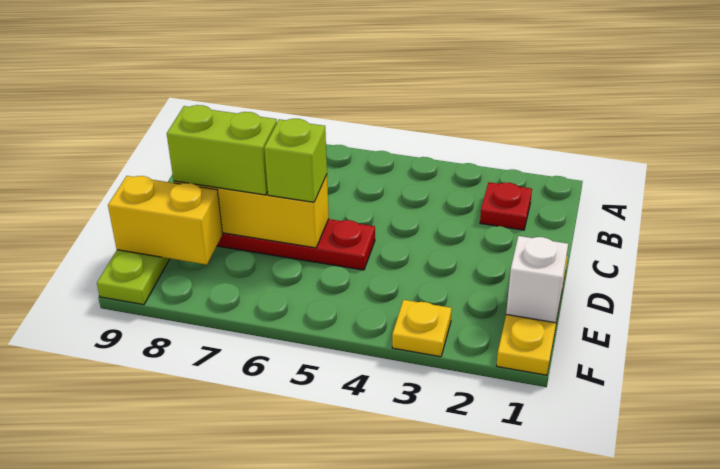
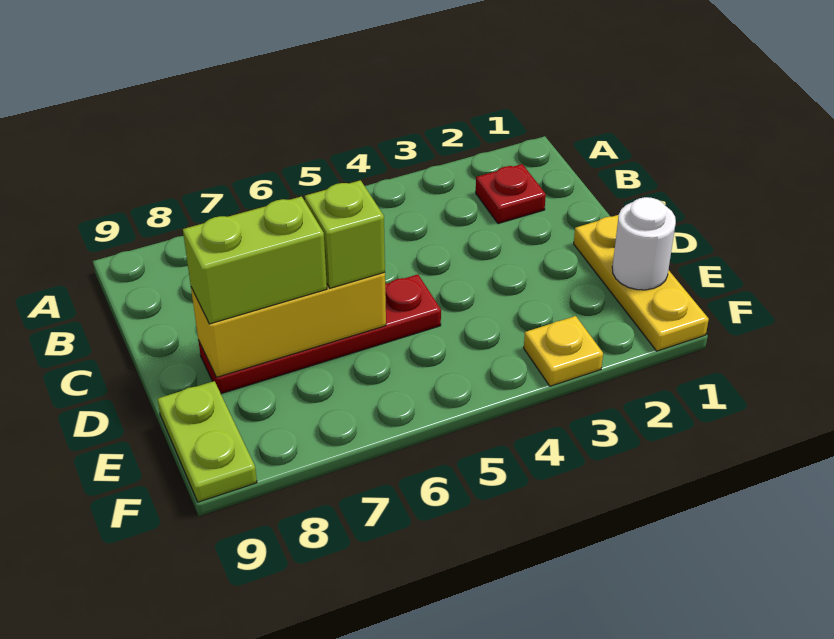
white 1x1 brick [506,236,568,323] -> white 1x1 round brick [612,197,676,290]
yellow 1x2 brick [108,176,223,265] -> none

